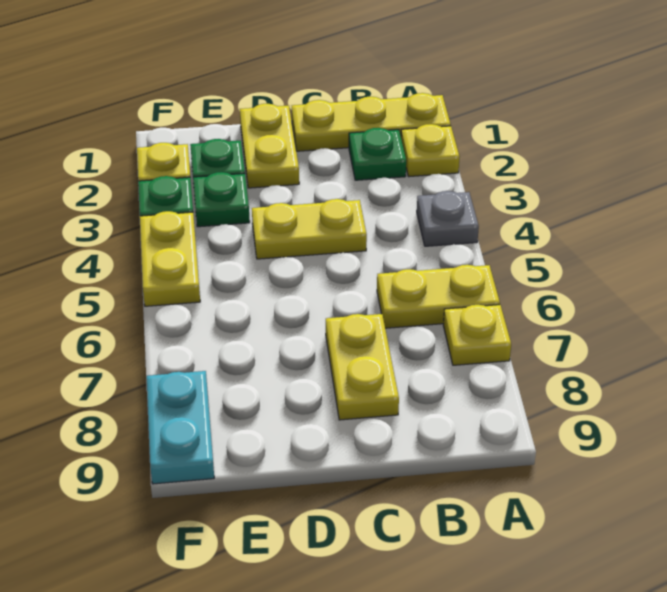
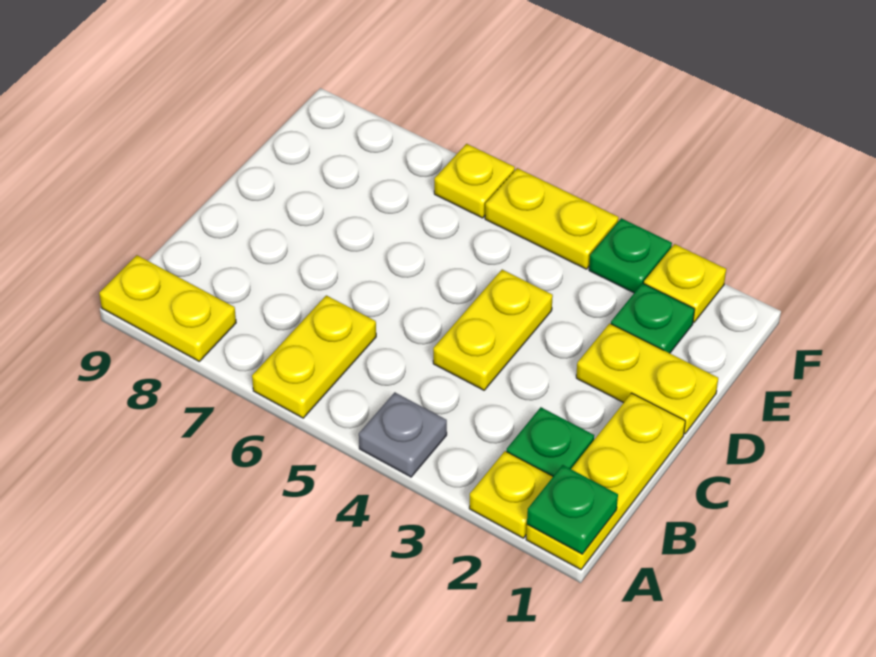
yellow 1x1 plate [443,305,511,365] -> yellow 1x1 plate moved to [434,144,515,218]
yellow 1x2 plate [326,314,399,420] -> yellow 1x2 plate moved to [99,255,236,361]
green 1x1 plate [193,172,250,227] -> green 1x1 plate moved to [527,465,618,554]
cyan 1x2 plate [147,371,214,484] -> none

